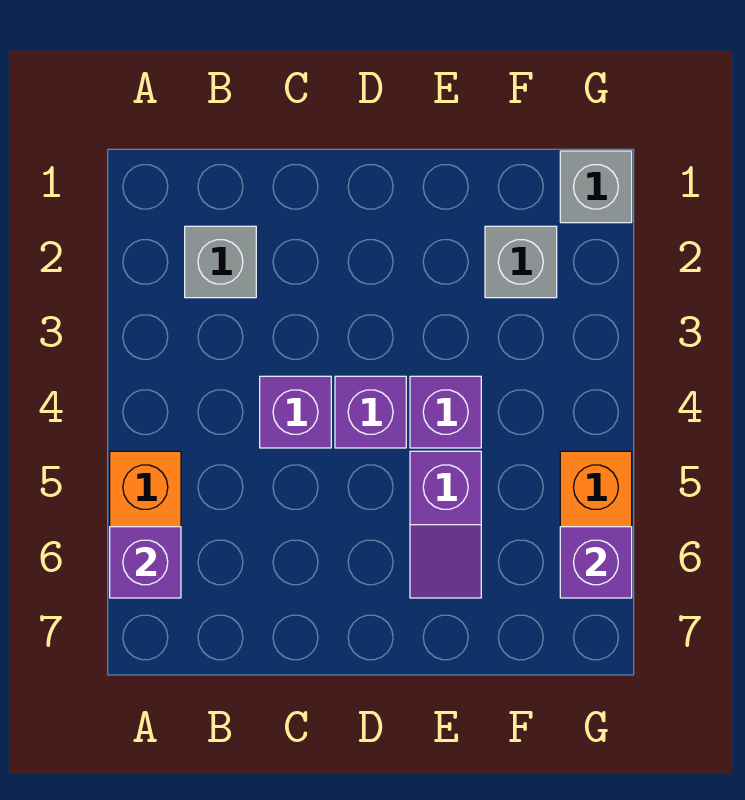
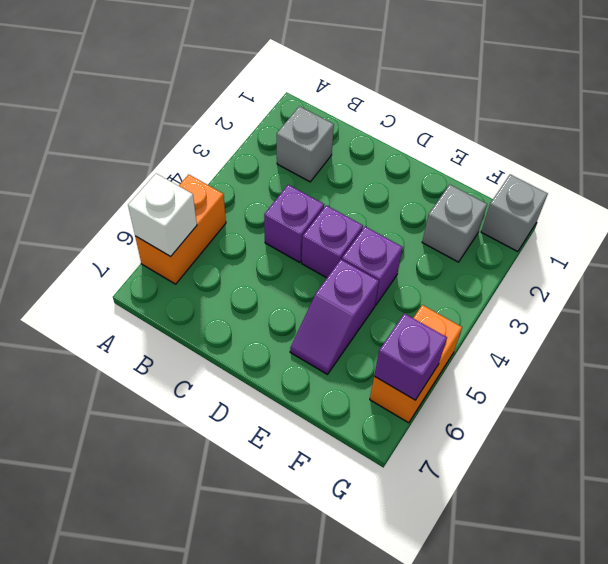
purple 1x1 brick [110,527,181,598] -> white 1x1 brick [128,174,197,257]

